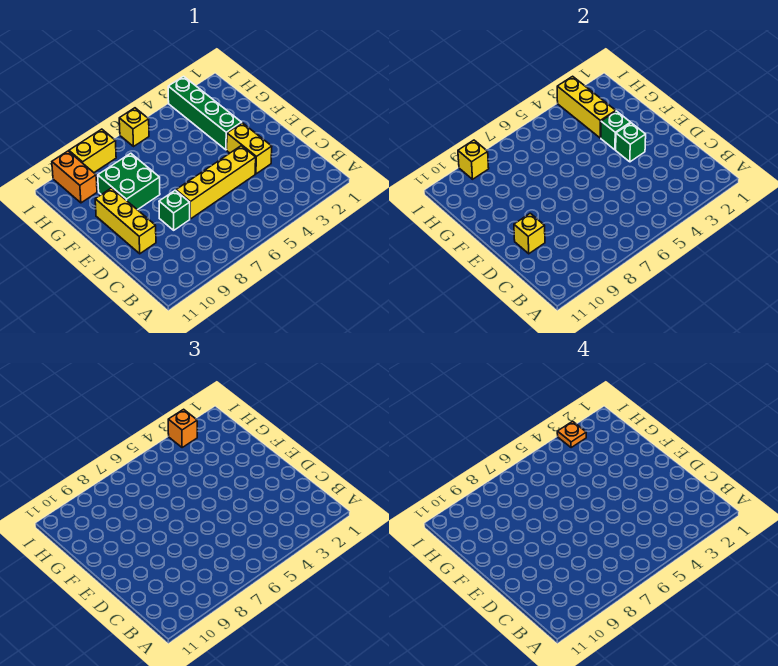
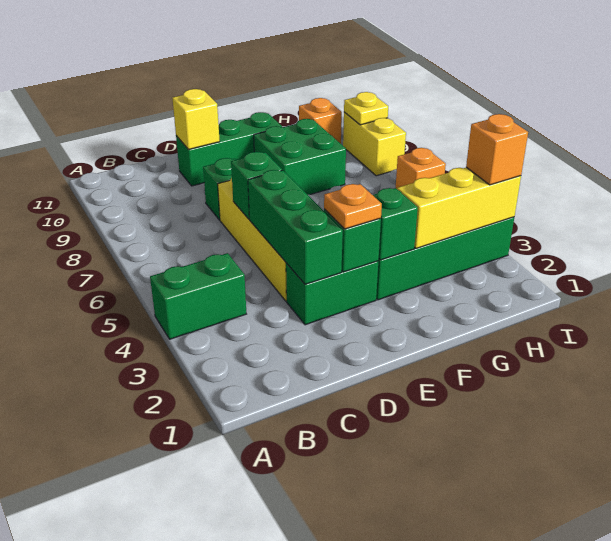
none -> green 1x2 brick [150,253,246,339]
yellow 1x2 brick [227,123,272,174] -> green 1x2 brick [286,261,378,325]
none -> green 1x3 brick [248,170,343,284]
none -> green 1x1 brick [231,152,282,219]
yellow 1x3 brick [95,188,156,254] -> green 1x3 brick [176,112,282,186]
orange 1x2 brick [52,151,97,203] -> orange 1x1 brick [299,98,342,144]
orange 1x1 plate [557,421,586,447] -> orange 1x1 plate moved to [324,184,382,229]
yellow 1x1 brick [119,108,149,146] -> orange 1x1 brick [396,148,446,189]
yellow 1x1 brick [458,140,489,179] -> yellow 1x1 plate [344,92,388,125]

